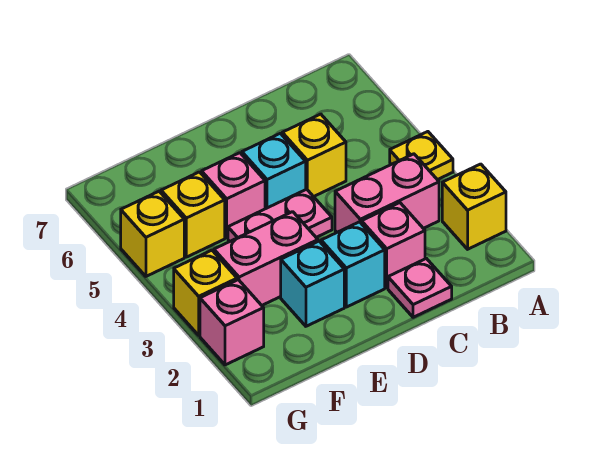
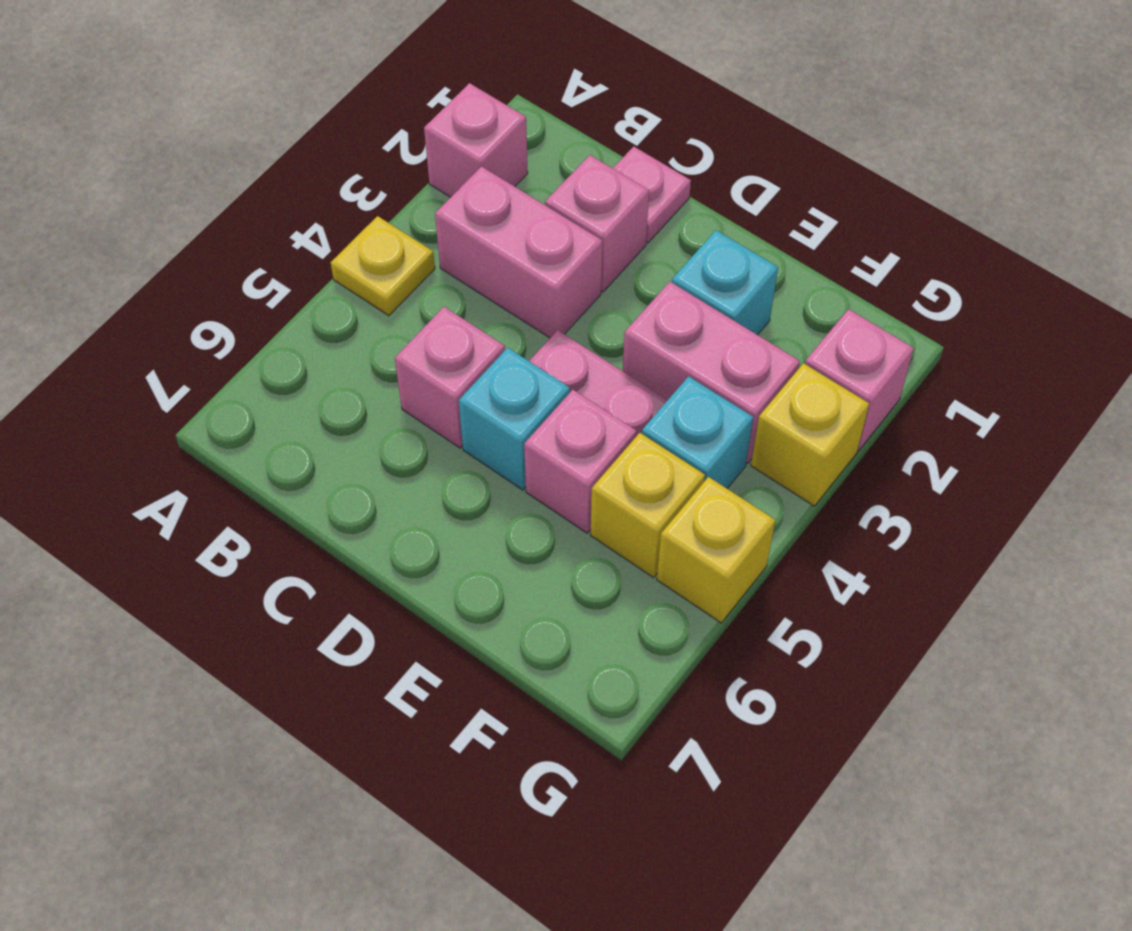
yellow 1x1 brick [442,164,506,249] -> pink 1x1 brick [424,83,528,197]
yellow 1x1 brick [282,114,346,197] -> pink 1x1 brick [395,307,505,448]
cyan 1x1 brick [321,222,385,307] -> cyan 1x1 brick moved to [642,376,753,488]

